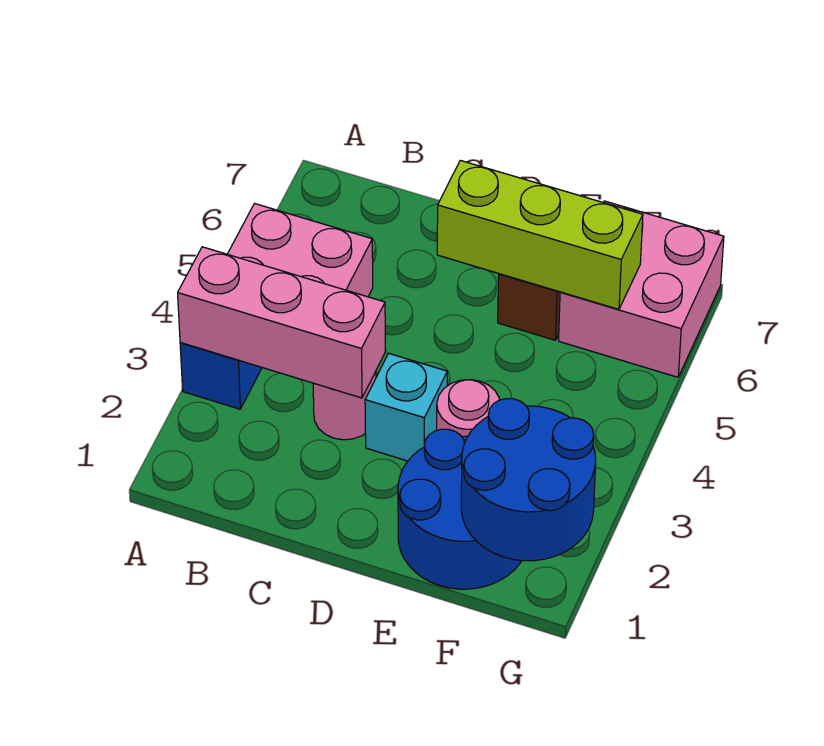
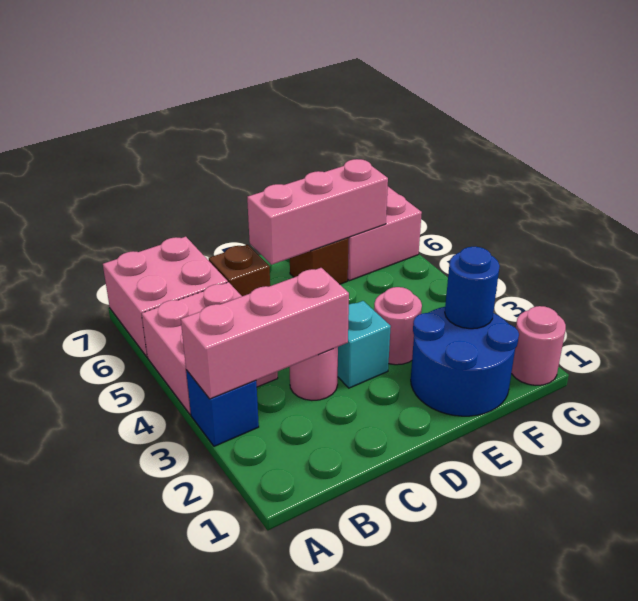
none -> pink 2x2 brick [103,237,228,357]
none -> brown 1x1 brick [209,245,270,296]
lime 1x3 brick [437,160,643,309] -> pink 1x3 brick [247,159,388,265]
blue 2x2 round brick [461,399,596,561] -> blue 1x1 round brick [445,247,500,329]
none -> pink 1x1 round brick [511,306,566,385]

